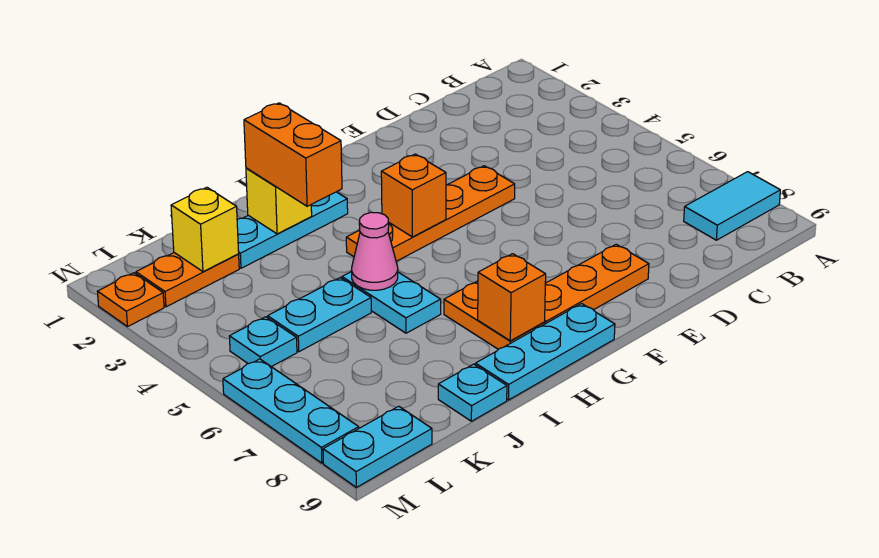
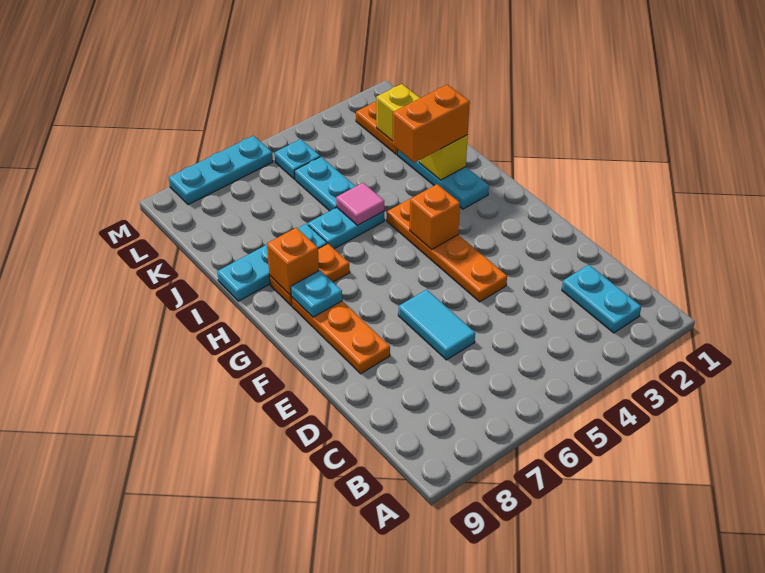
cyan 1x2 tile [684,172,780,240] -> cyan 1x2 tile moved to [398,290,475,360]
cyan 1x3 plate [475,304,615,400] -> cyan 1x3 plate turned to [217,224,327,301]
pink 1x1 cone [351,212,398,290] -> pink 1x1 tile [336,183,384,225]
cyan 1x1 plate [438,364,507,421] -> cyan 1x1 plate moved to [291,270,342,317]
cyan 1x2 plate [323,406,432,487] -> cyan 1x2 plate moved to [562,265,641,333]
orange 1x1 plate [97,273,164,327] -> none

